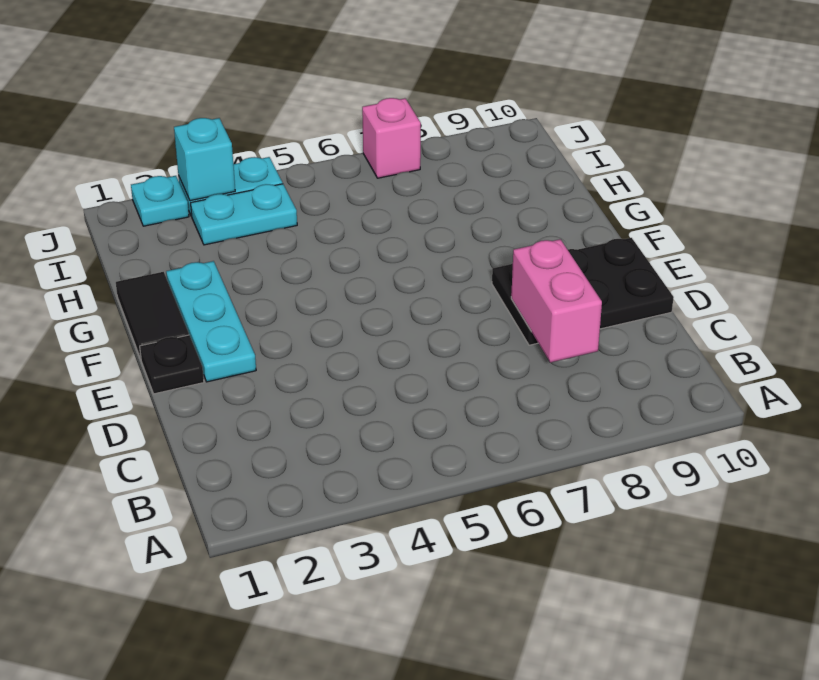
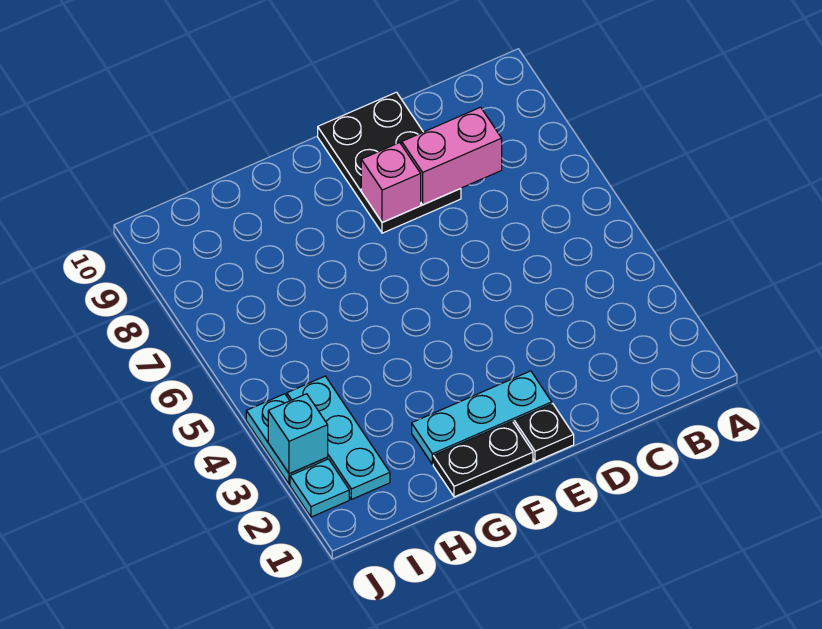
black 1x2 tile [116,272,189,359] -> black 1x2 plate [433,421,533,497]
cyan 1x2 plate [191,184,297,245] -> cyan 1x3 plate [287,376,390,499]
pink 1x1 brick [362,98,421,178] -> pink 1x1 brick moved to [361,143,421,223]

